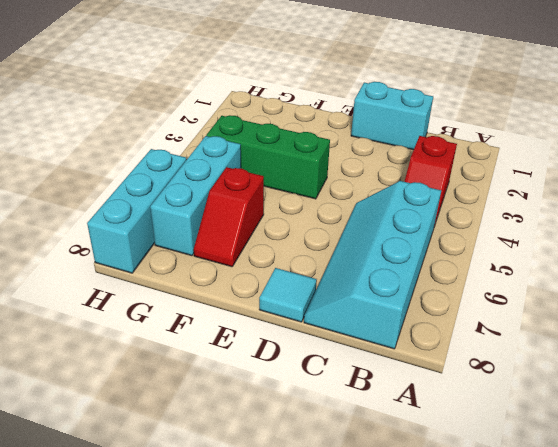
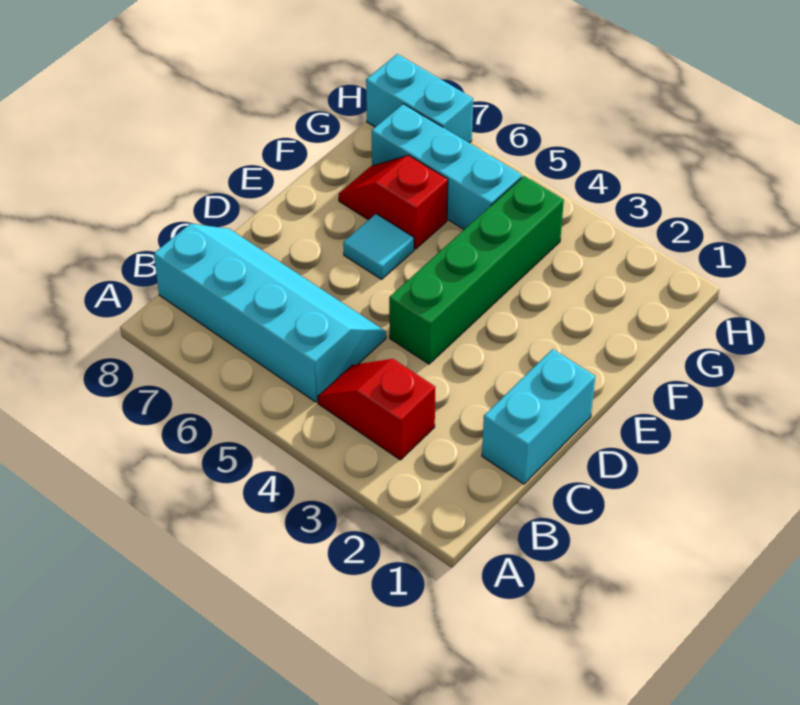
cyan 1x1 tile [259,268,317,322] -> cyan 1x1 tile moved to [343,214,414,279]
green 1x3 brick [206,115,330,199] -> green 1x4 brick [389,176,564,364]
cyan 1x3 brick [87,149,187,273] -> cyan 1x2 brick [366,54,473,143]

